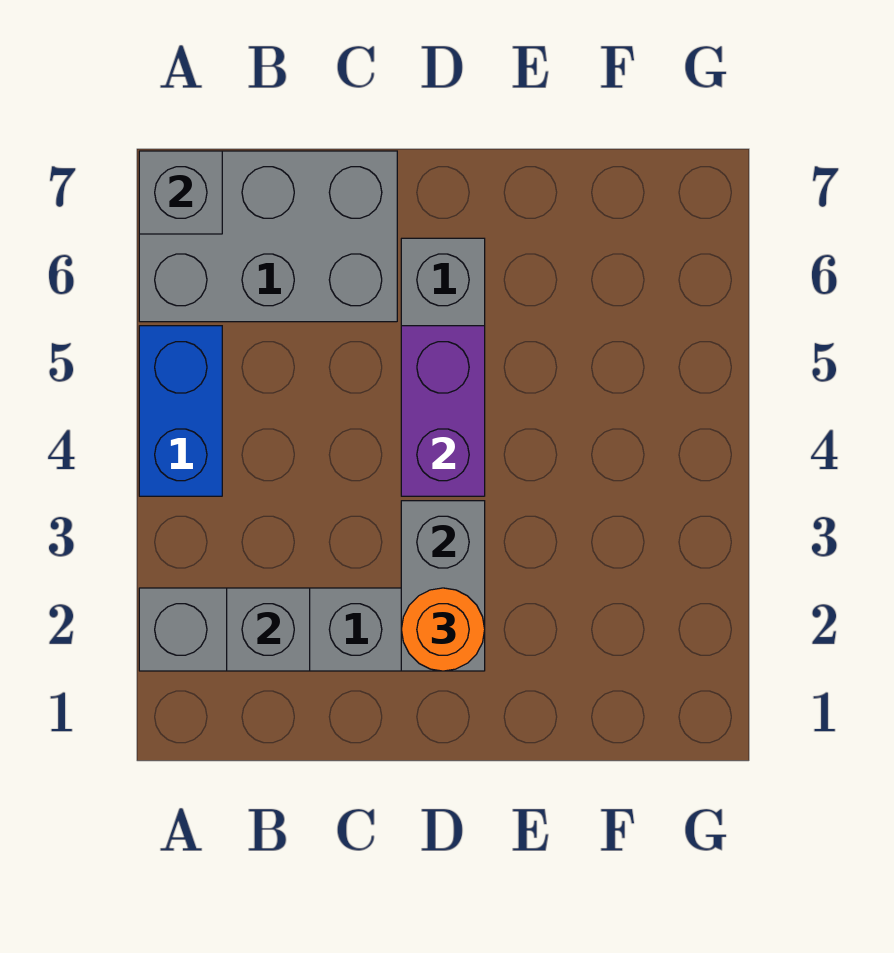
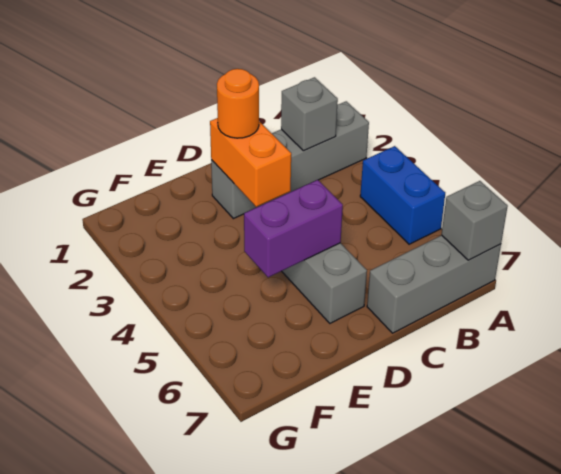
grey 2x3 brick [139,151,397,322] -> grey 1x3 brick [367,235,501,333]
grey 1x2 brick [401,501,485,671] -> orange 1x2 brick [210,118,291,207]
purple 1x2 brick [401,326,485,496] -> purple 1x2 brick turned to [244,180,343,278]

